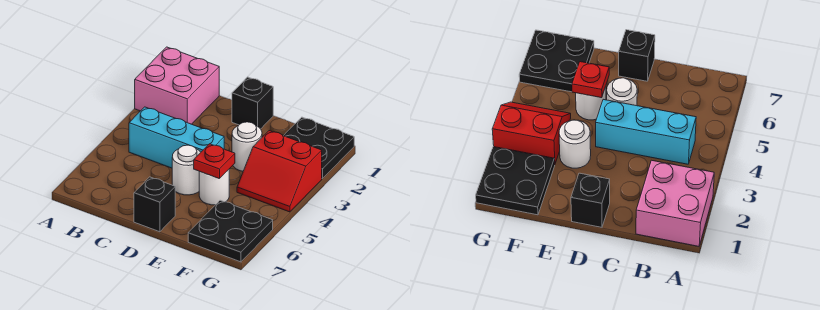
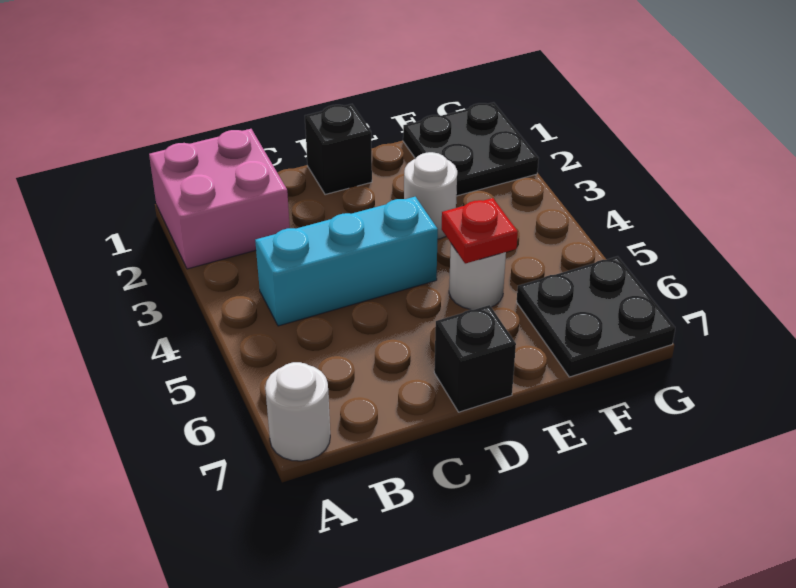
white 1x1 round brick [172,145,201,195] -> white 1x1 round brick moved to [265,362,330,461]
red 2x2 slope [237,131,322,212] -> none

